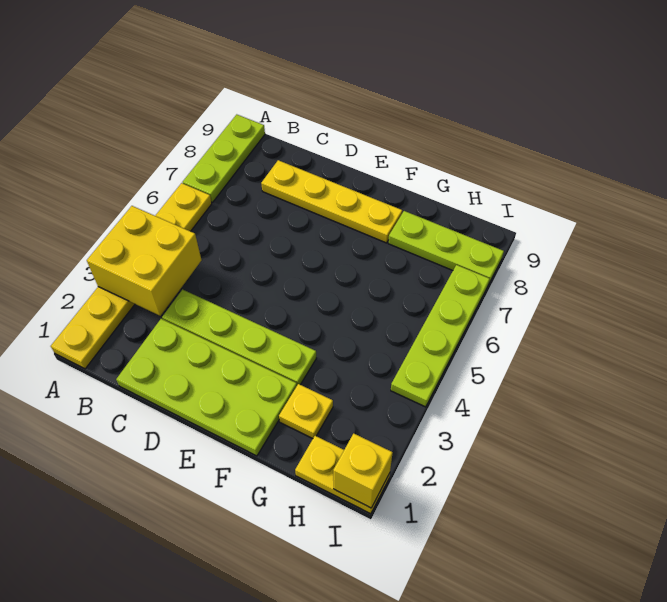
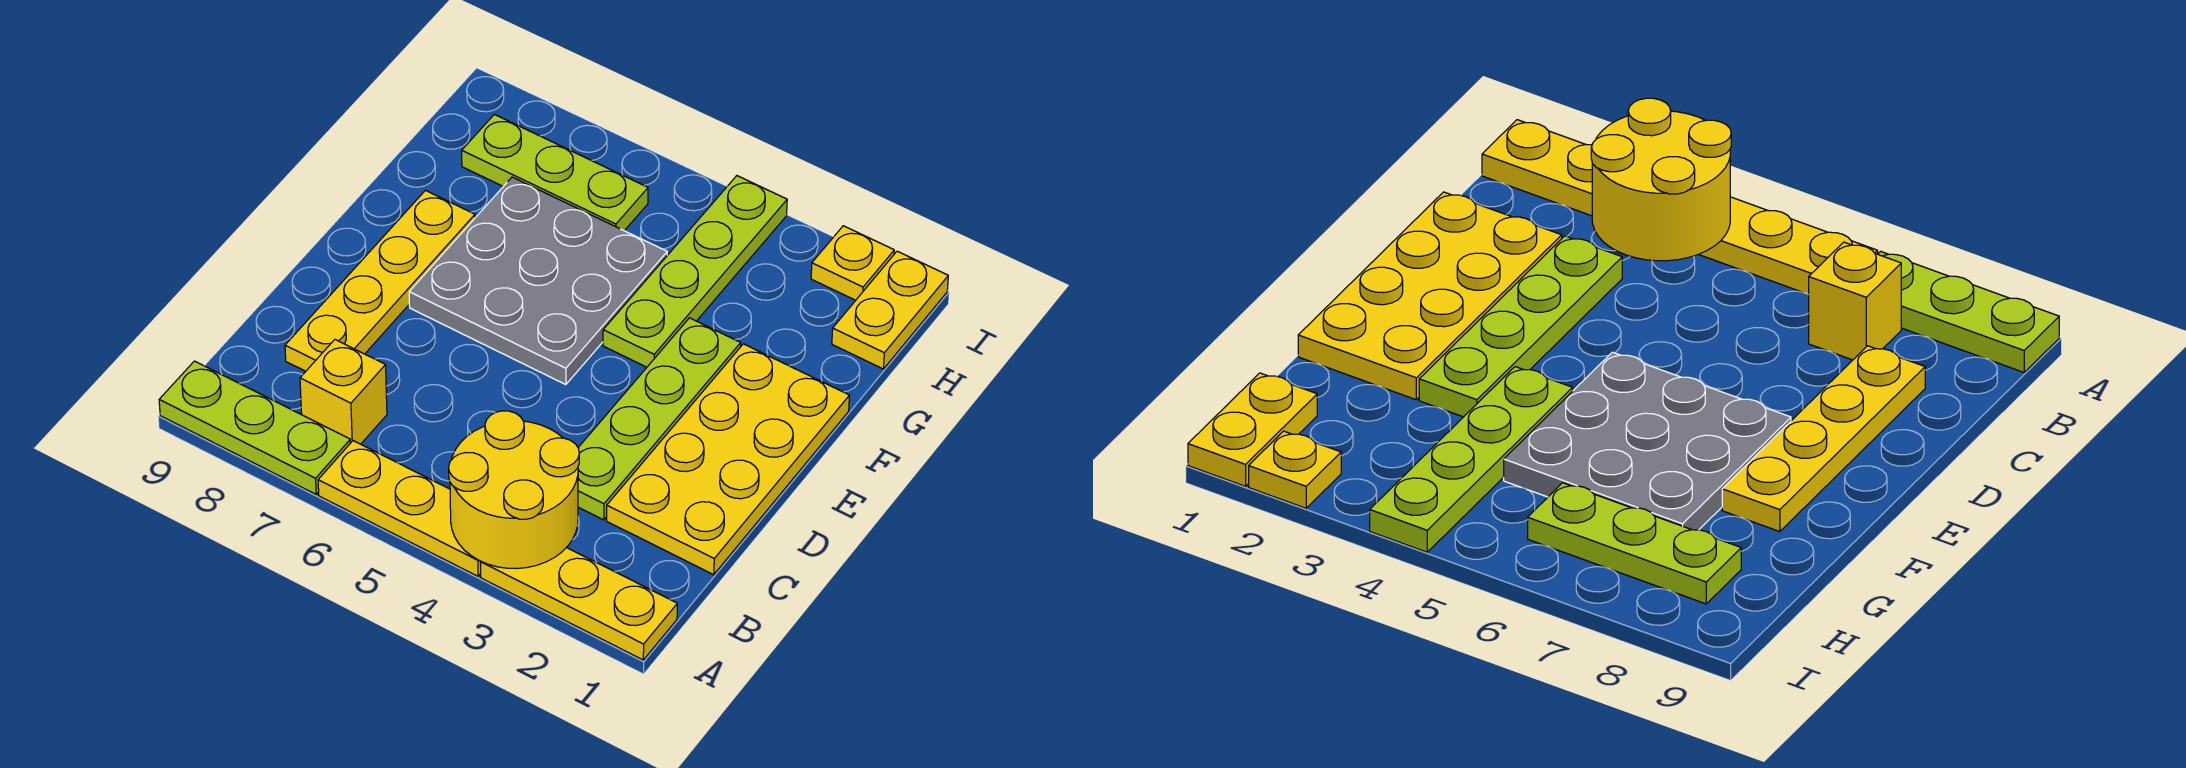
yellow 2x2 brick [87,206,202,316] -> yellow 2x2 round brick [449,411,579,569]
lime 2x4 plate [116,319,297,456] -> yellow 2x4 plate [607,344,849,575]
none -> grey 3x3 plate [409,177,667,385]
yellow 1x1 plate [279,384,333,438] -> yellow 1x1 plate moved to [811,226,894,300]
lime 1x3 plate [388,211,504,285] -> lime 1x3 plate turned to [462,114,648,231]
yellow 1x1 brick [333,434,393,508] -> yellow 1x1 brick moved to [300,340,387,444]
lime 1x4 plate [391,265,490,407] -> lime 1x4 plate turned to [603,176,787,367]

